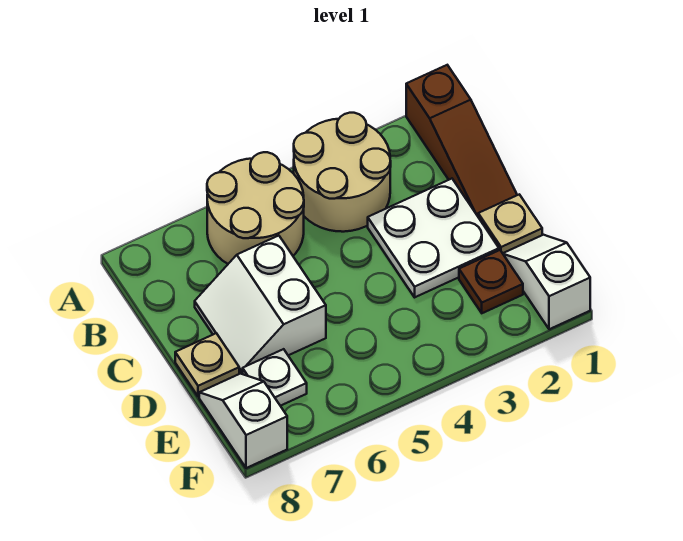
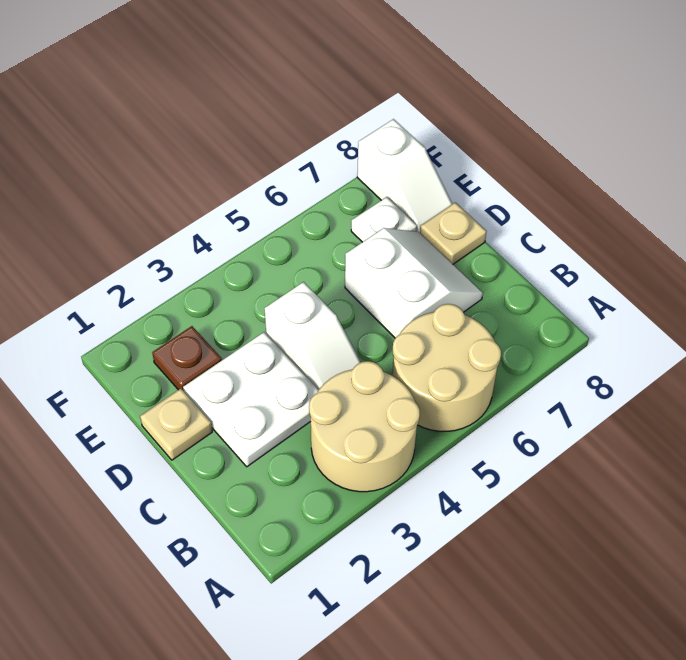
brown 1x3 slope [406,65,517,216] -> none
white 1x2 slope [503,235,590,329] -> white 1x2 slope moved to [265,282,361,390]

